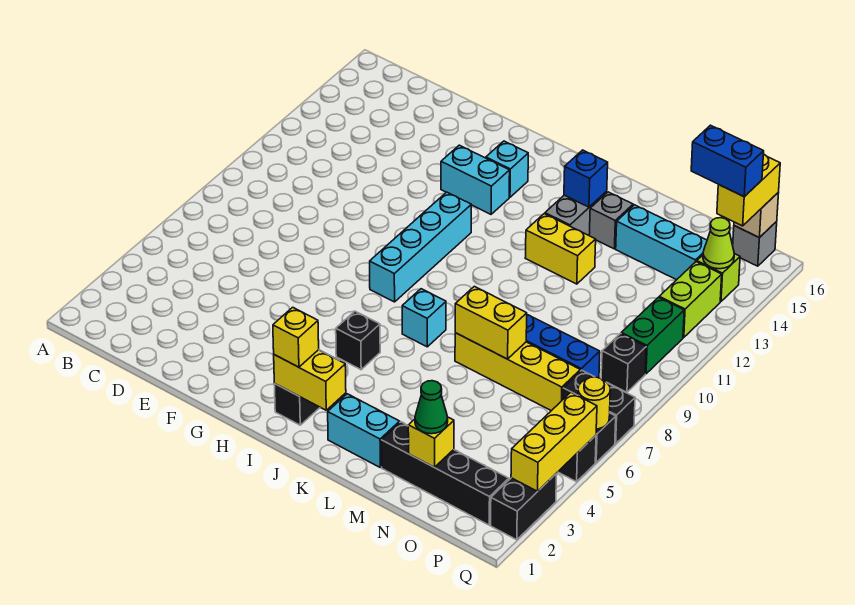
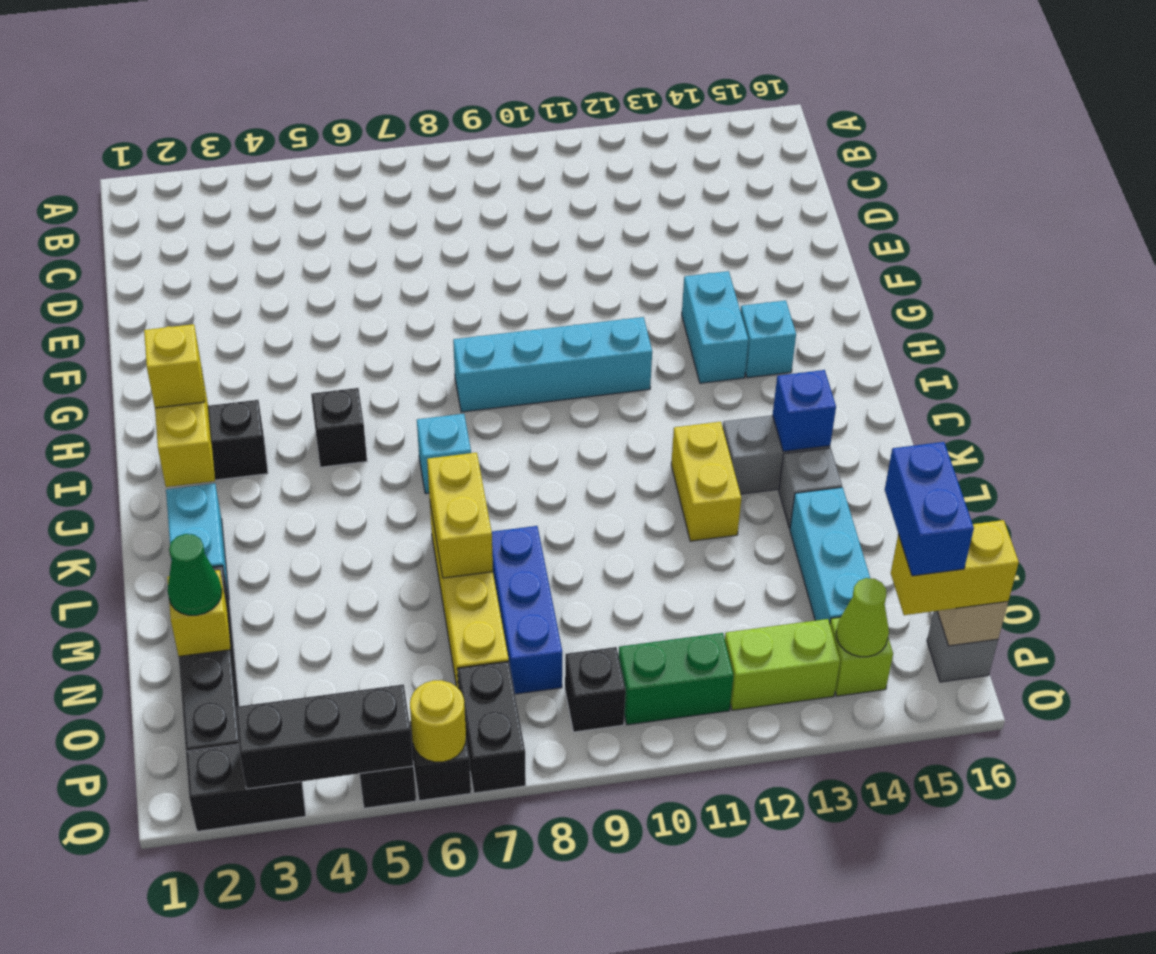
yellow 1x3 brick [511,393,597,491] -> black 1x3 brick [235,684,413,789]

